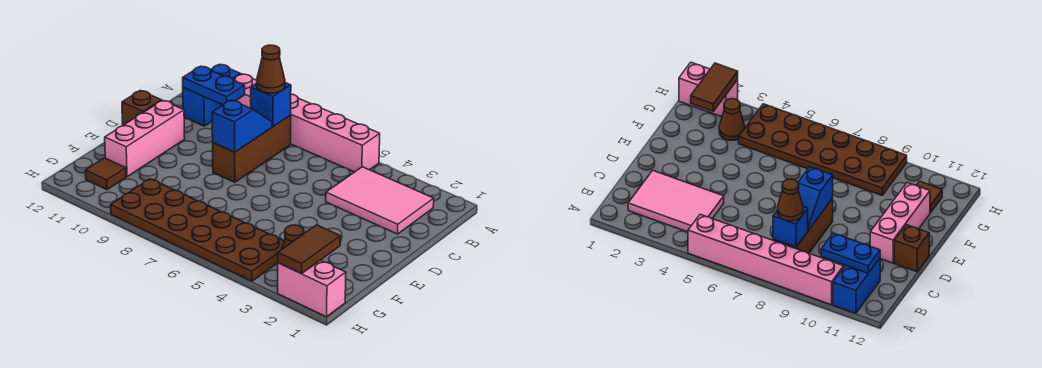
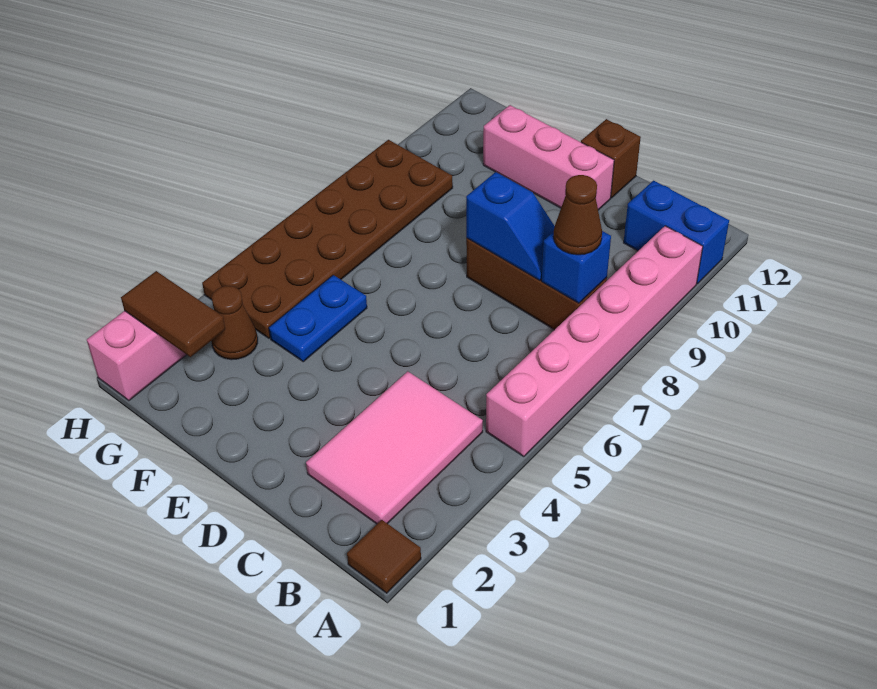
blue 1x2 plate [183,66,245,105] -> blue 1x2 plate moved to [269,275,367,362]
brown 1x1 tile [85,158,126,190] -> brown 1x1 tile moved to [347,520,421,593]

